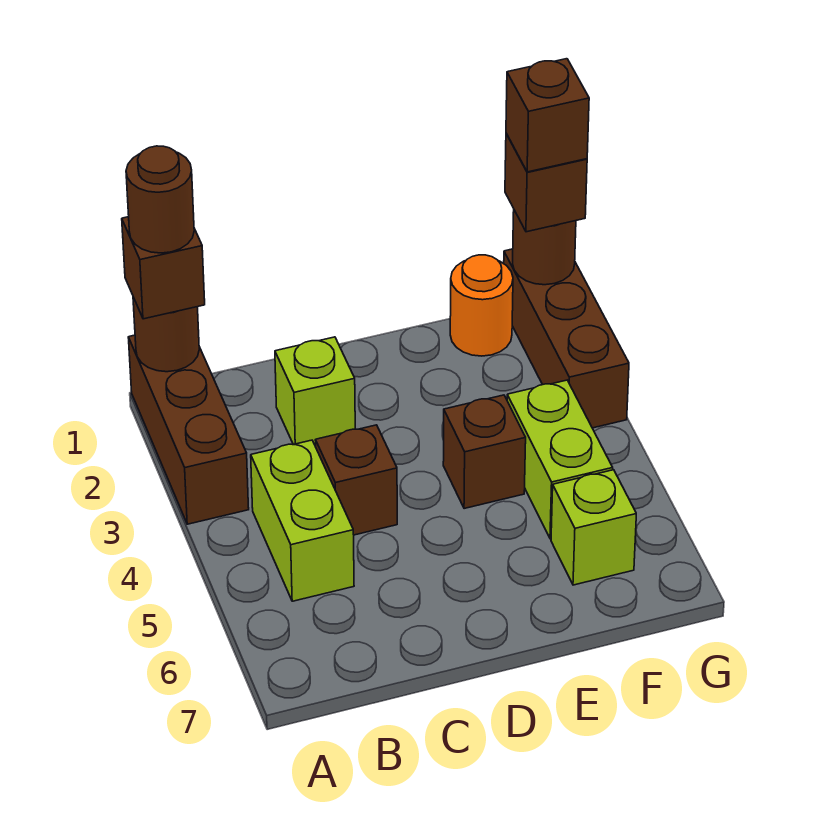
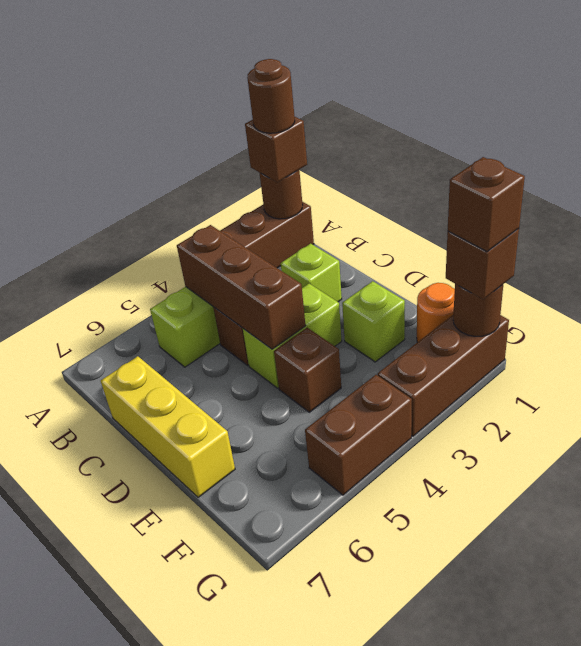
none -> brown 1x3 brick [177,225,306,349]
none -> yellow 1x3 brick [101,356,235,497]
lime 1x2 brick [507,380,613,539] -> lime 1x2 brick moved to [243,284,342,388]
lime 1x1 brick [551,470,636,585] -> lime 1x1 brick moved to [342,281,405,362]
none -> brown 1x2 brick [305,375,412,495]

